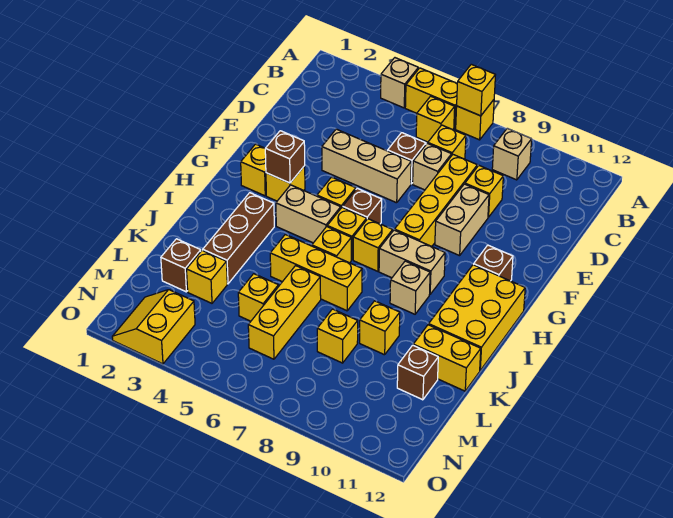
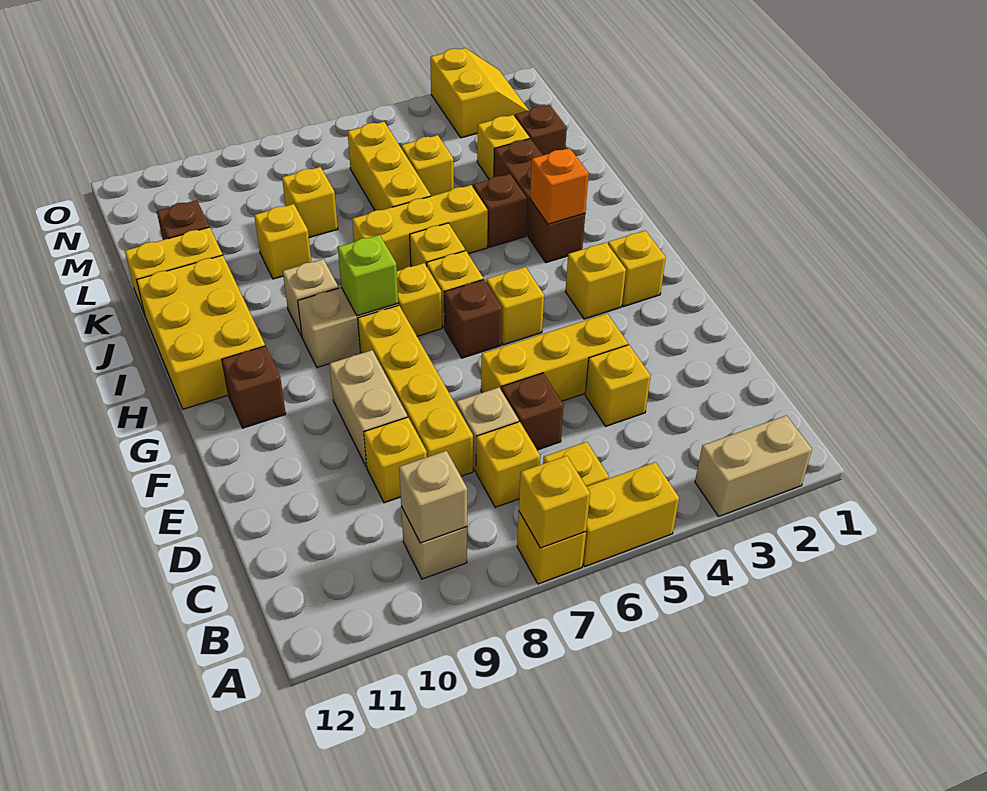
tan 1x1 brick [381,58,418,108] -> tan 1x1 brick moved to [399,451,467,543]
none -> yellow 1x1 brick [585,345,651,426]
tan 1x3 brick [322,129,411,203] -> yellow 1x3 brick [481,313,628,401]
brown 1x1 brick [265,131,305,183] -> brown 1x1 brick moved to [473,174,527,247]
tan 1x2 brick [276,185,341,243] -> tan 1x2 brick moved to [695,415,812,516]
none -> lime 1x1 brick [338,235,398,316]
none -> orange 1x1 brick [530,148,589,224]

